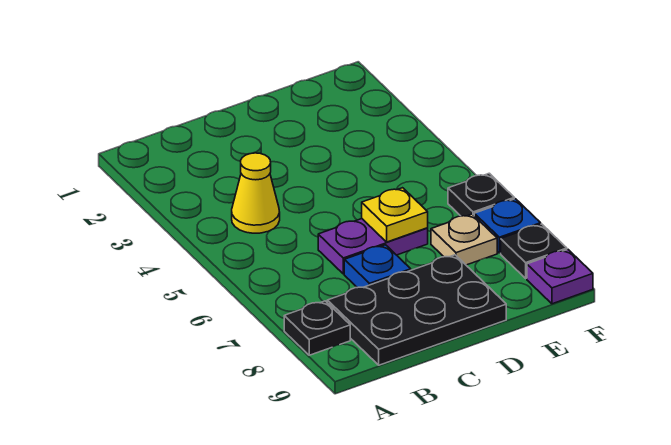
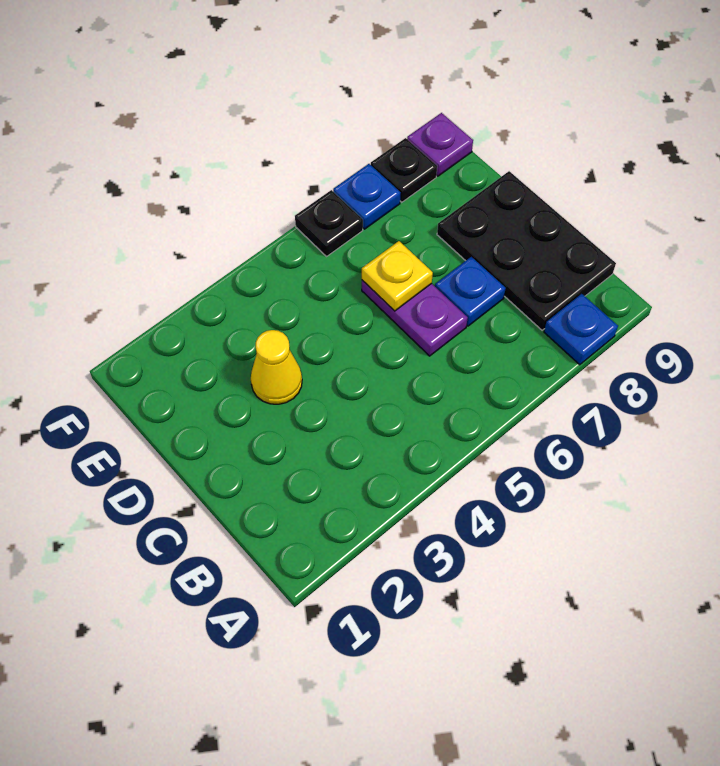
black 1x1 plate [284,301,350,355] -> blue 1x1 plate [544,294,618,365]
yellow 1x1 cone [232,153,280,233] -> yellow 1x1 cone moved to [251,330,302,404]
tan 1x1 plate [431,214,497,265] -> none

